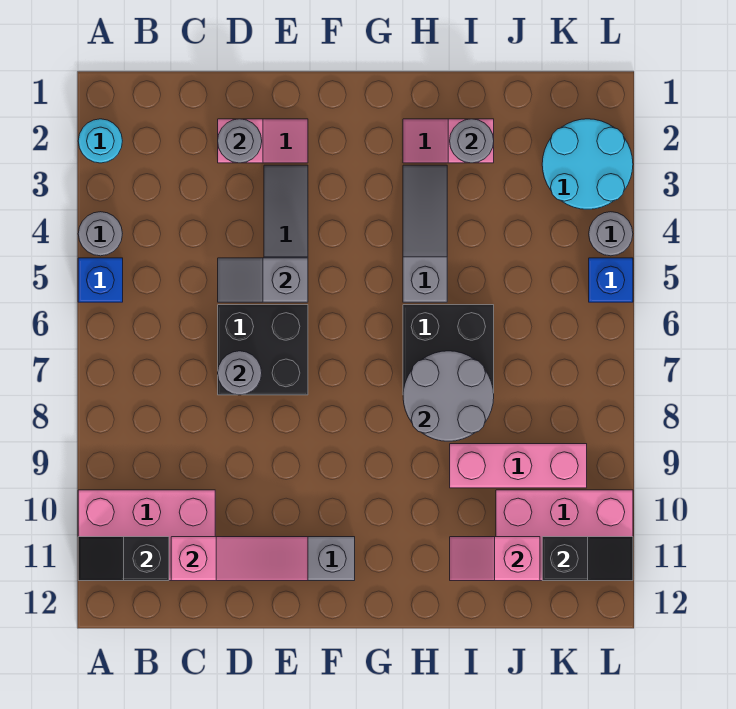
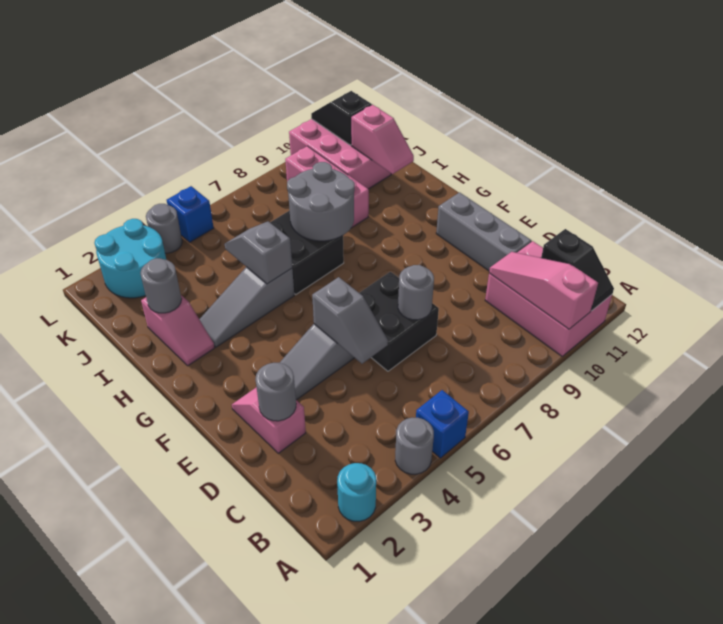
pink 1x3 slope [171,537,308,581] -> pink 1x3 slope moved to [489,252,598,329]
none -> grey 1x2 slope [225,221,292,284]

